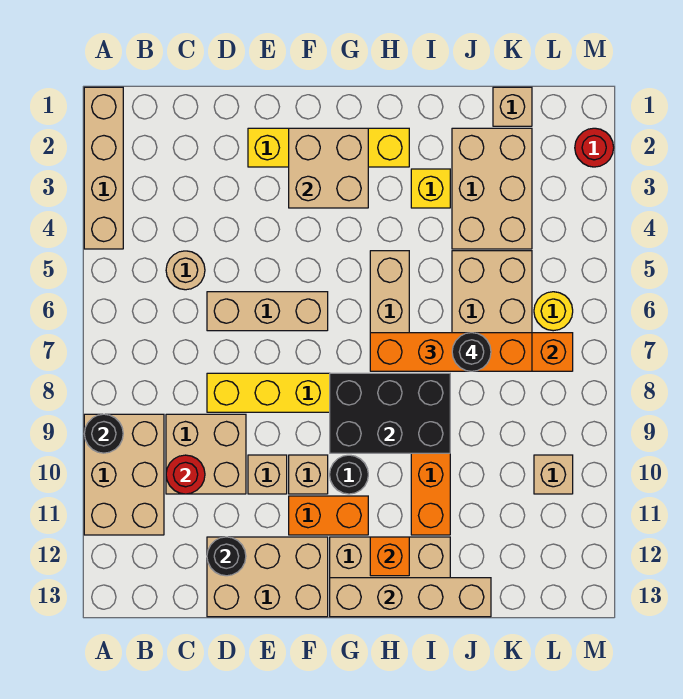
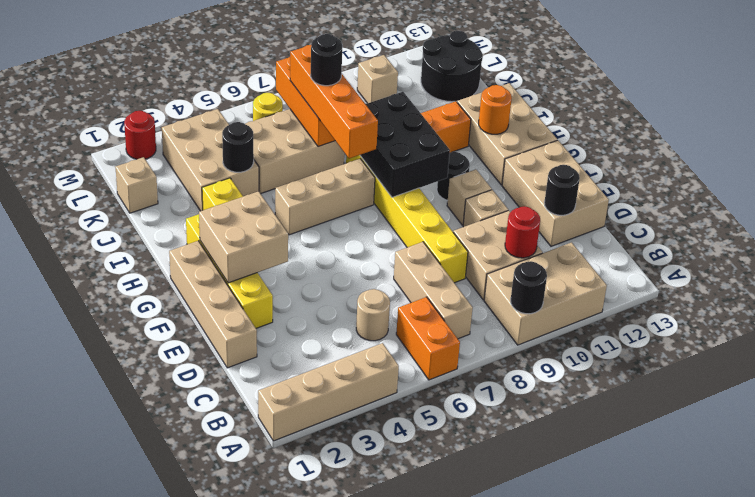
tan 1x3 brick [207,292,328,331] -> tan 1x3 brick moved to [394,242,473,339]
orange 1x2 brick [289,496,368,535] -> orange 1x2 brick moved to [396,297,460,380]
tan 1x4 brick [330,578,491,617] -> tan 1x4 brick moved to [169,241,257,368]
orange 1x1 brick [370,537,409,576] -> orange 1x1 round brick [479,85,512,134]
tan 2x3 brick [452,128,532,249] -> tan 2x3 brick turned to [162,109,259,211]
none -> black 1x1 round brick [222,122,254,172]
none -> black 2x2 round brick [421,31,483,102]

